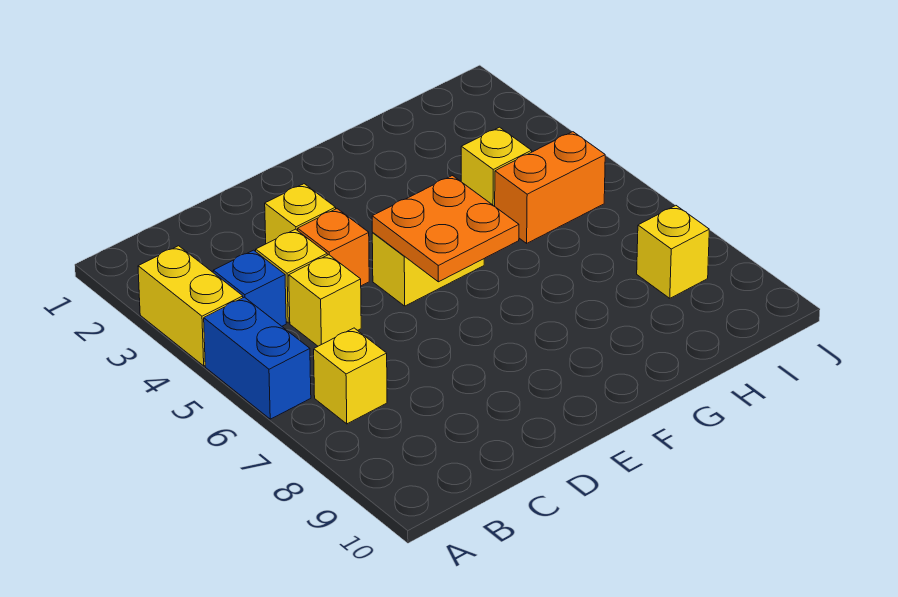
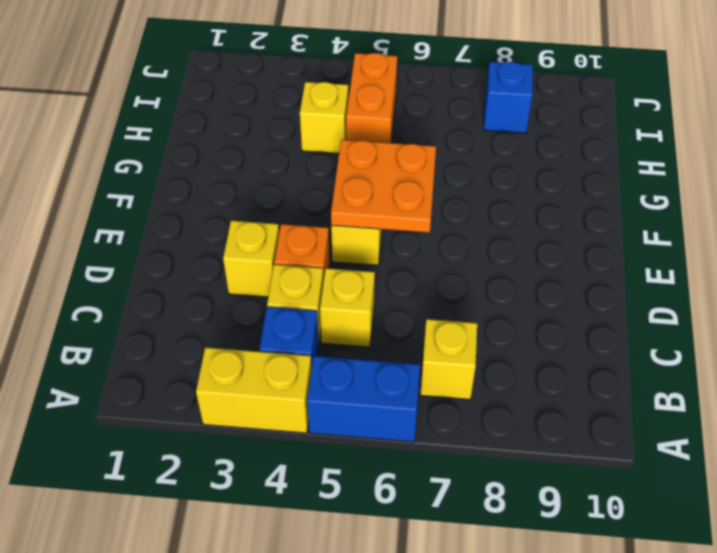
yellow 1x1 brick [637,205,709,298] -> blue 1x1 brick [484,62,533,133]

